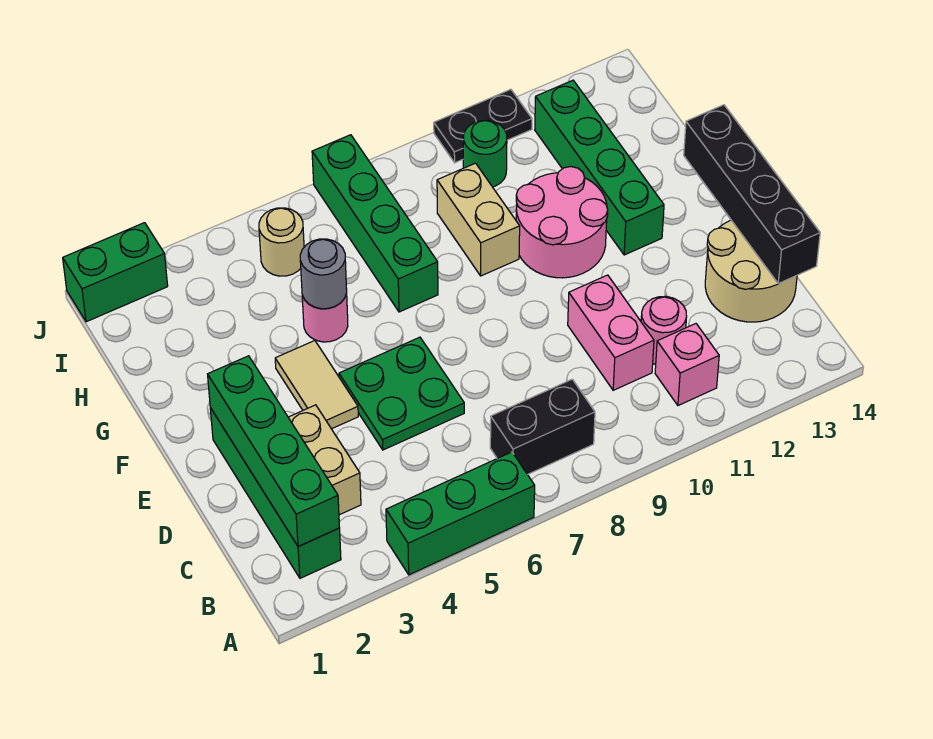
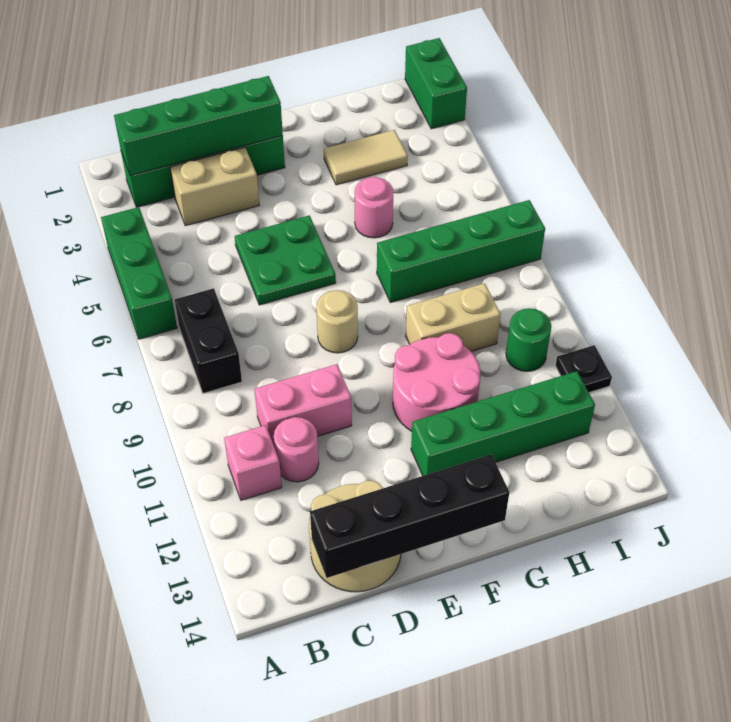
tan 1x2 tile [275,341,358,429] -> tan 1x2 tile moved to [324,130,408,185]
grey 1x1 round brick [300,239,347,309] -> none
tan 1x1 round brick [259,208,304,276] -> tan 1x1 round brick moved to [316,290,358,353]
black 1x2 plate [434,89,532,163] -> black 1x1 plate [556,345,612,392]

